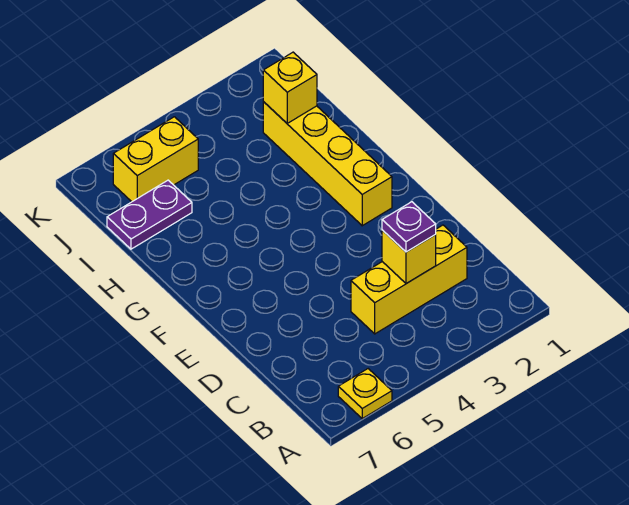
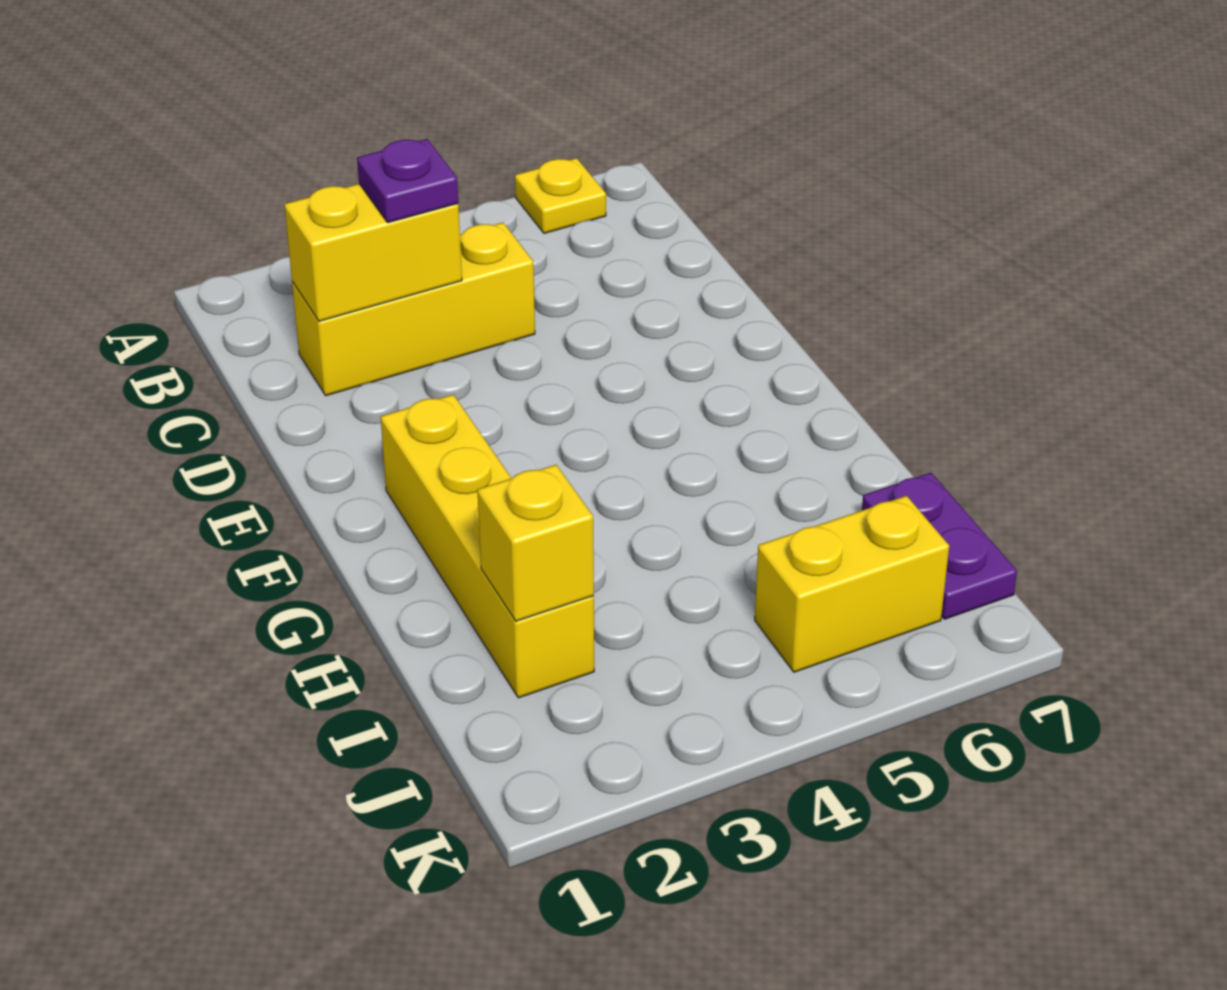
yellow 1x1 brick [382,230,436,284] -> yellow 1x2 brick [284,184,462,321]
purple 1x2 plate [107,180,192,249] -> purple 1x2 plate turned to [862,473,1017,619]

